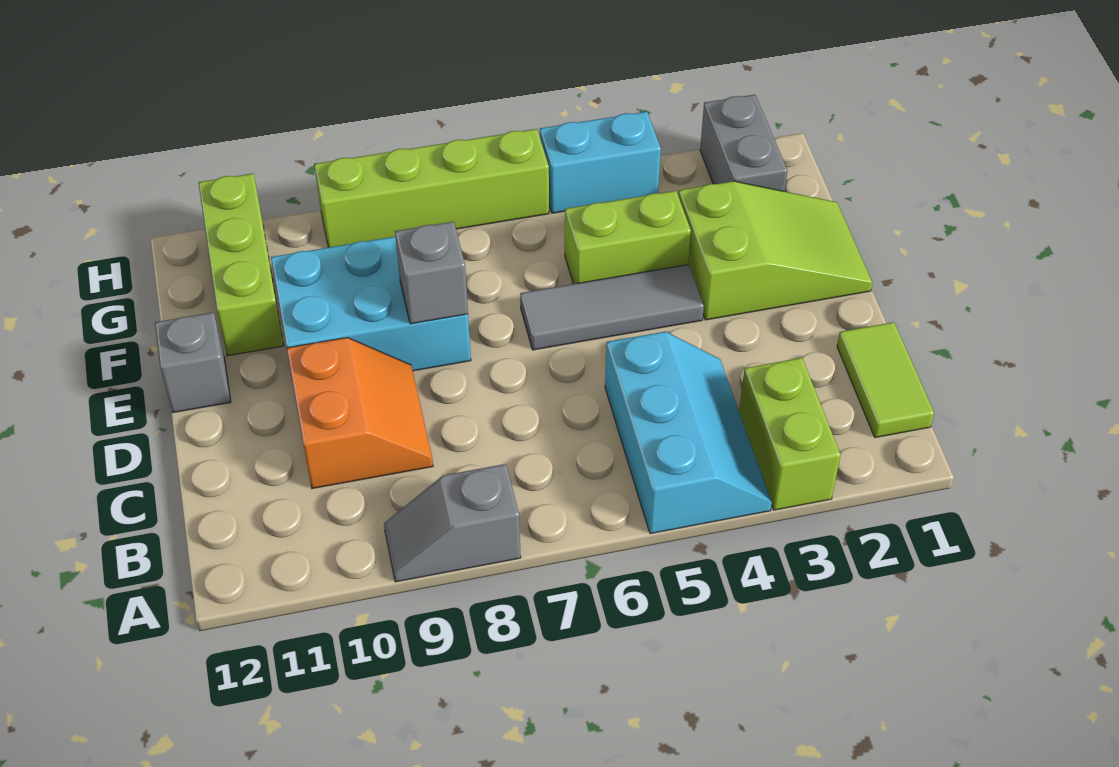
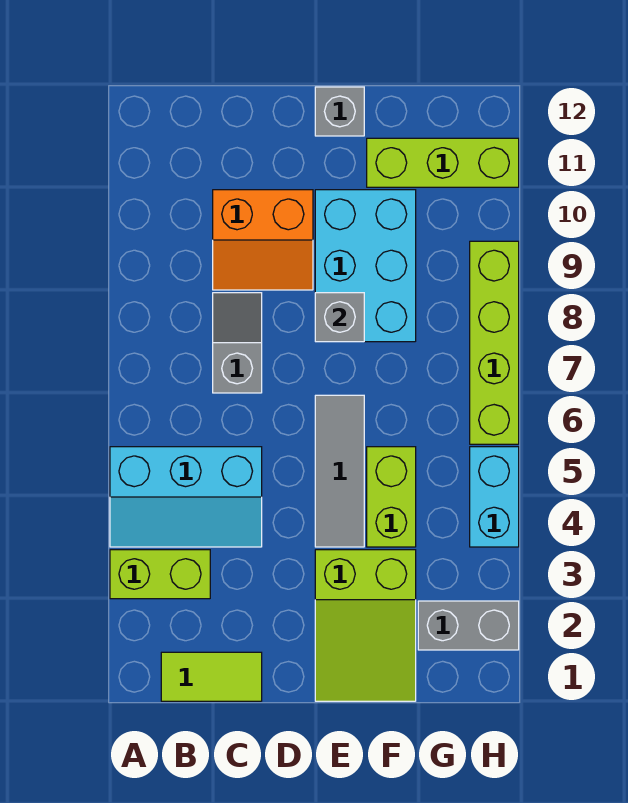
grey 1x2 slope [384,464,521,582] -> grey 1x2 slope moved to [213,293,262,393]

